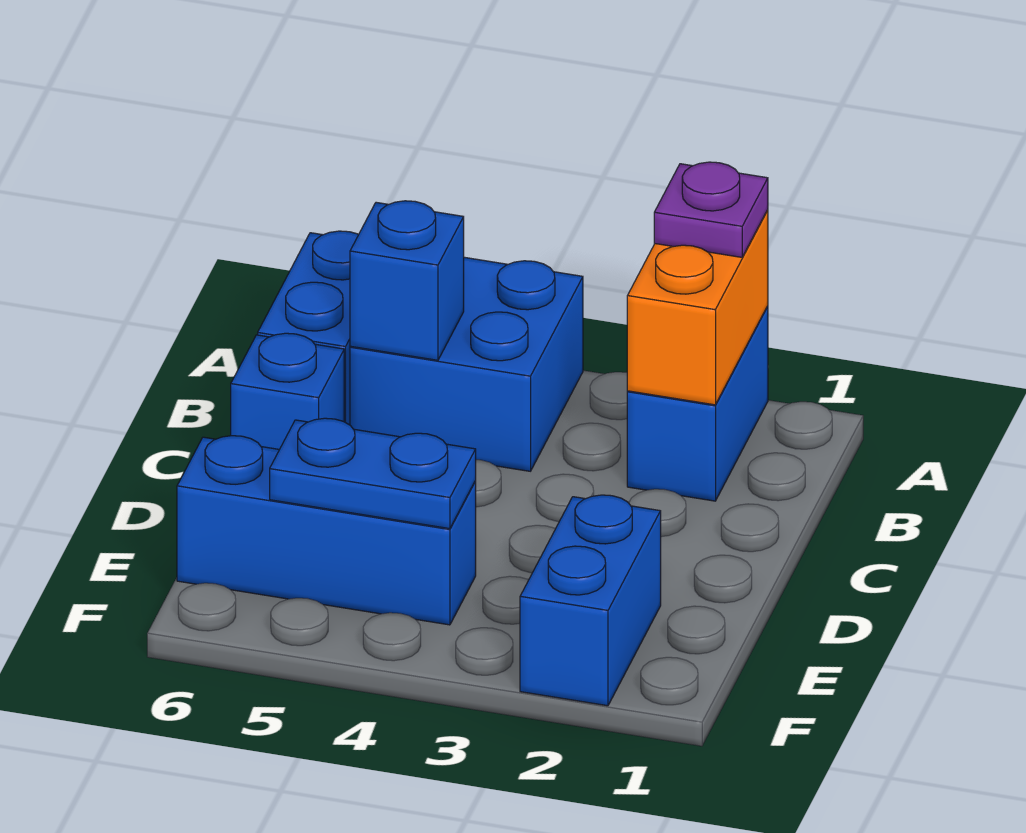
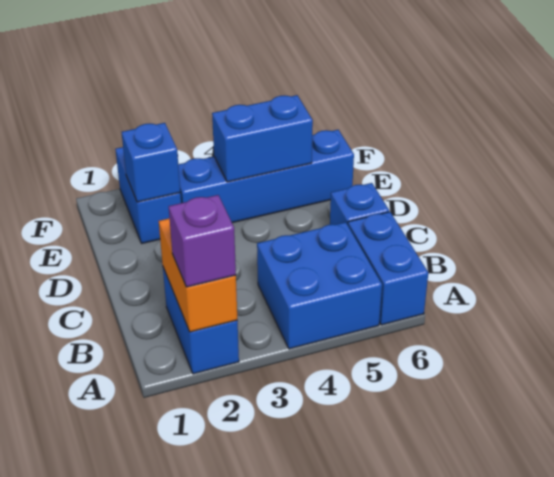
purple 1x1 plate [654,162,768,257] -> purple 1x1 brick [169,195,236,287]
blue 1x1 brick [350,201,464,360] -> blue 1x1 brick moved to [122,123,180,202]
blue 1x3 brick [177,436,476,625] -> blue 1x4 brick [178,130,354,223]
blue 1x2 plate [270,418,476,529] -> blue 1x2 brick [212,95,313,182]

